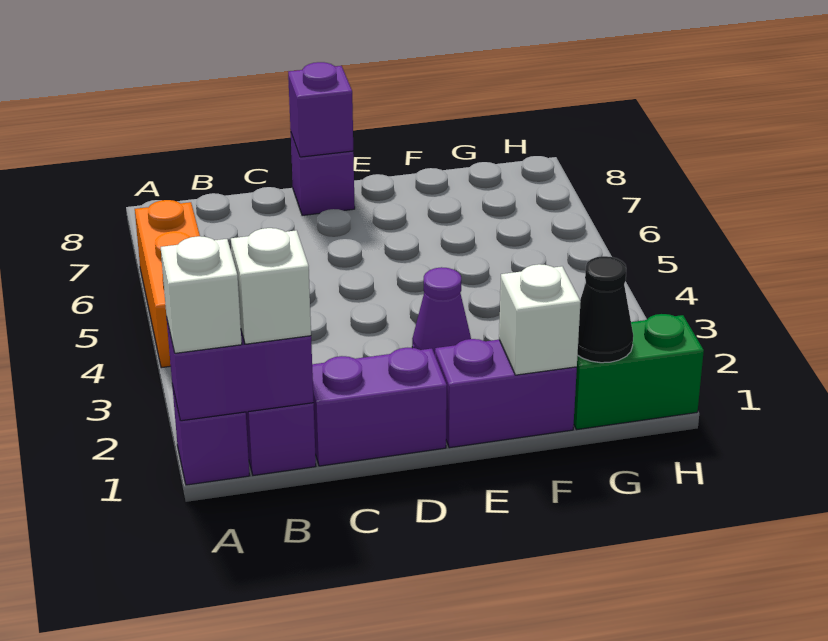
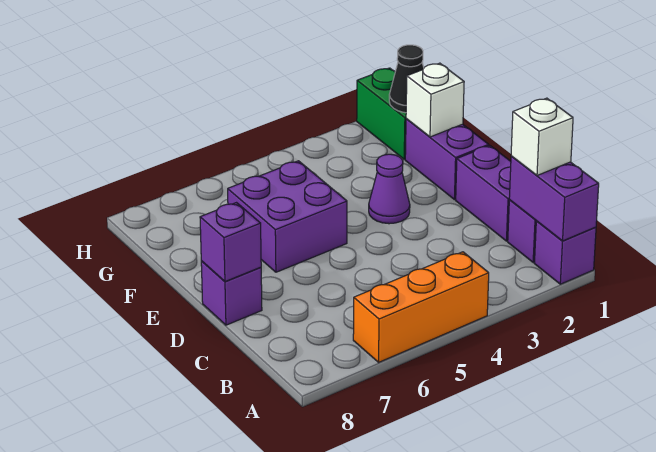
white 1x1 brick [161,236,242,353] -> none
none -> purple 2x2 brick [228,161,347,272]

